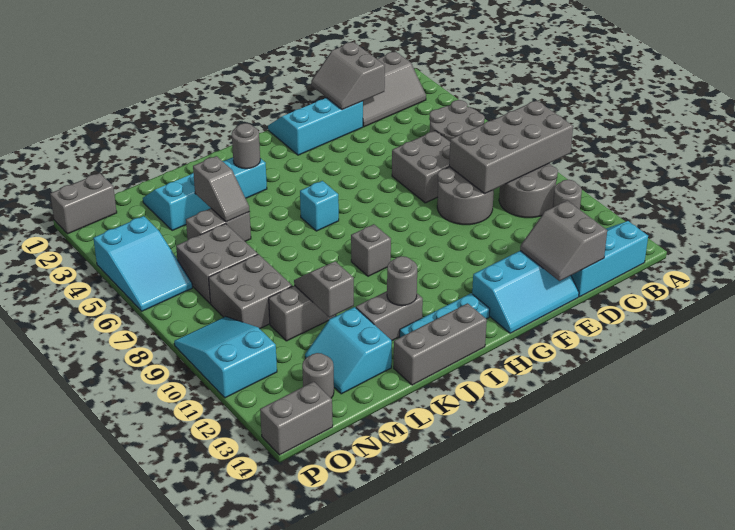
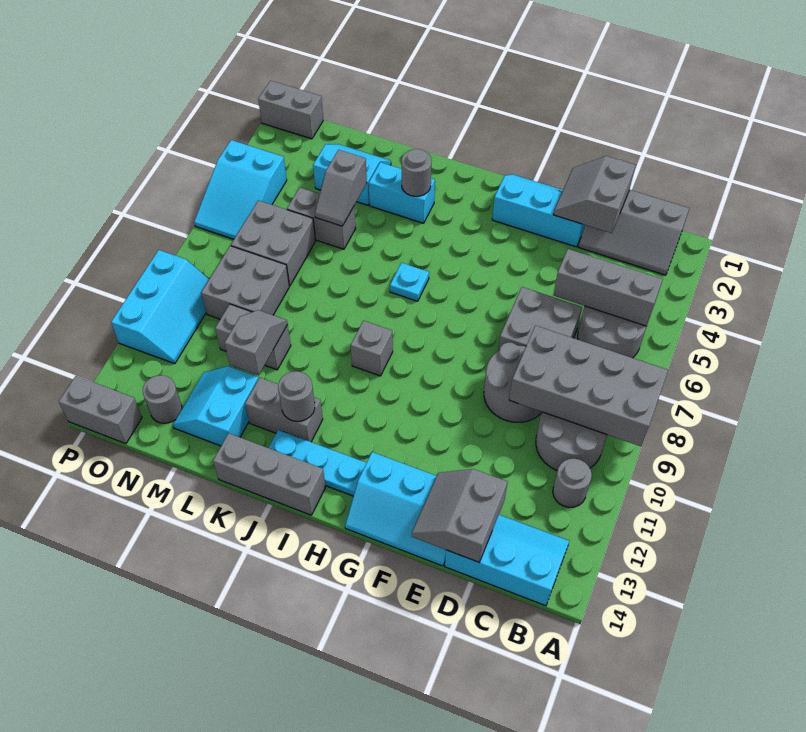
none -> grey 1x3 brick [553,249,663,326]
cyan 1x1 brick [300,181,339,231] -> cyan 1x1 plate [390,263,429,301]
cyan 2x3 slope [174,316,277,398] -> cyan 2x3 slope turned to [111,250,209,364]

